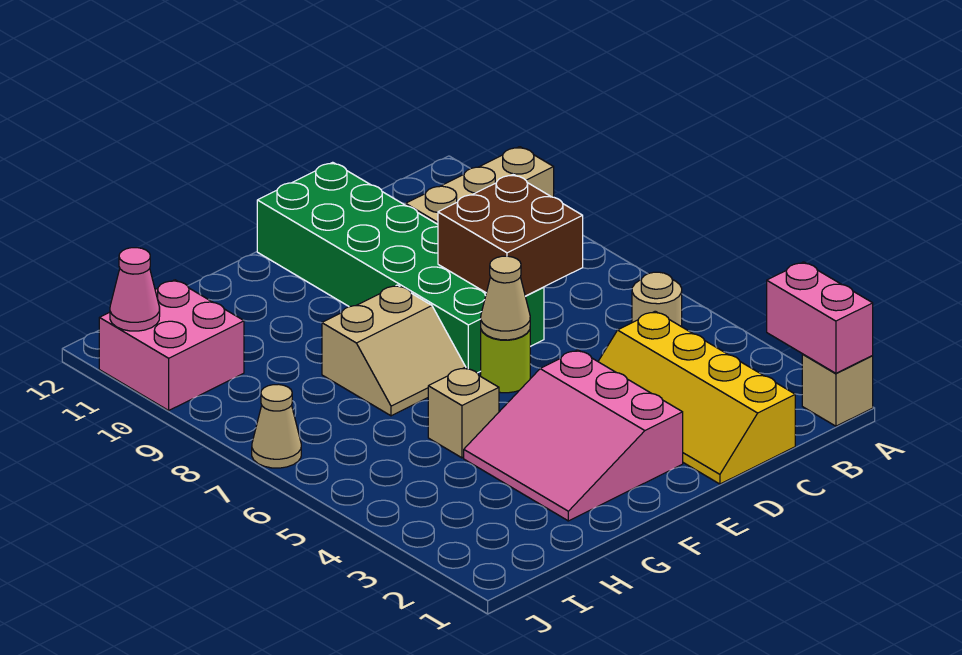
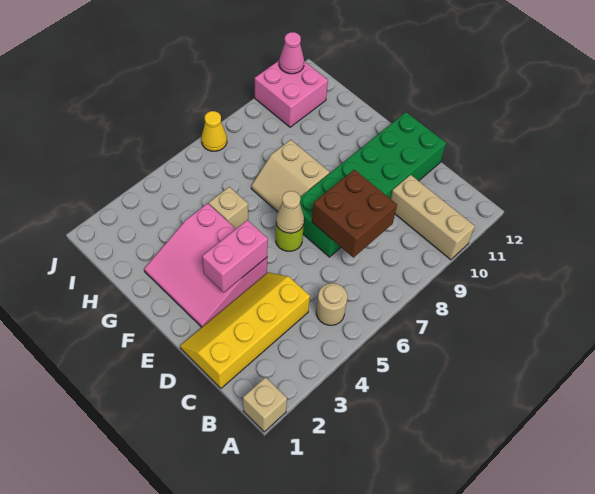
pink 1x2 brick [767,262,873,373] -> pink 1x2 brick moved to [202,220,268,292]
pink 3x3 slope [464,350,683,521] -> pink 3x3 slope turned to [144,203,267,327]
tan 1x1 cone [252,384,301,468] -> yellow 1x1 cone [201,111,227,151]

